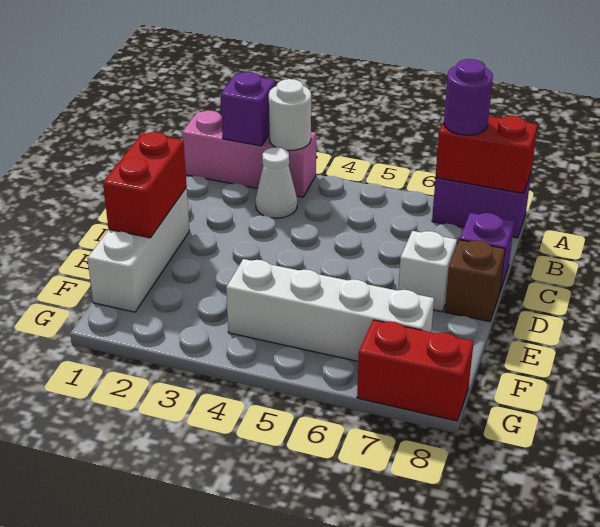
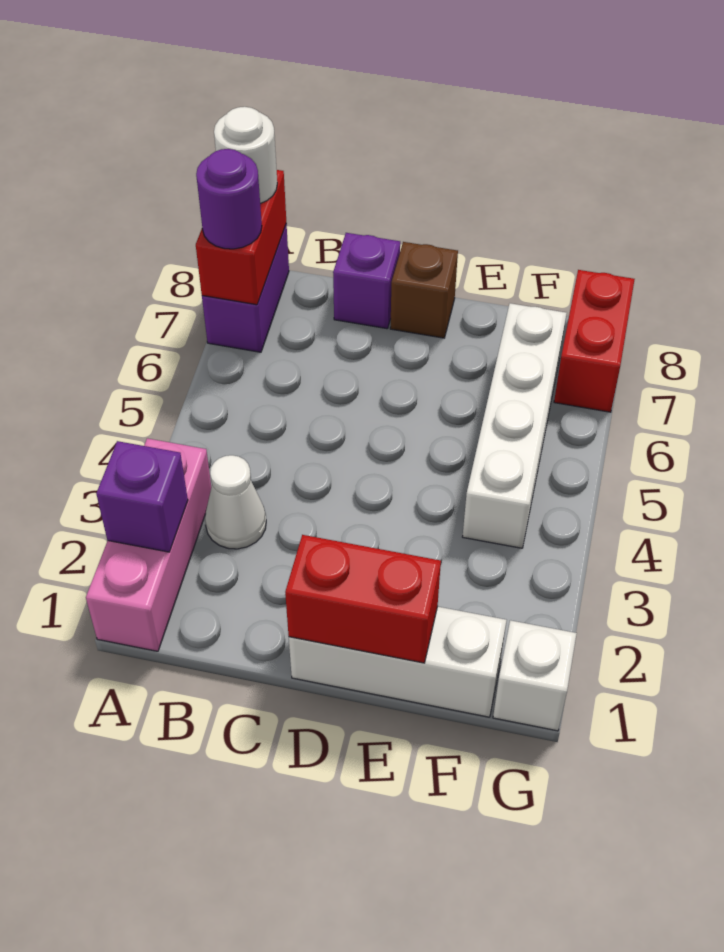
white 1x1 round brick [269,79,311,151] -> white 1x1 round brick moved to [214,107,277,203]
white 1x1 brick [398,231,457,312] -> white 1x1 brick moved to [493,620,577,731]

